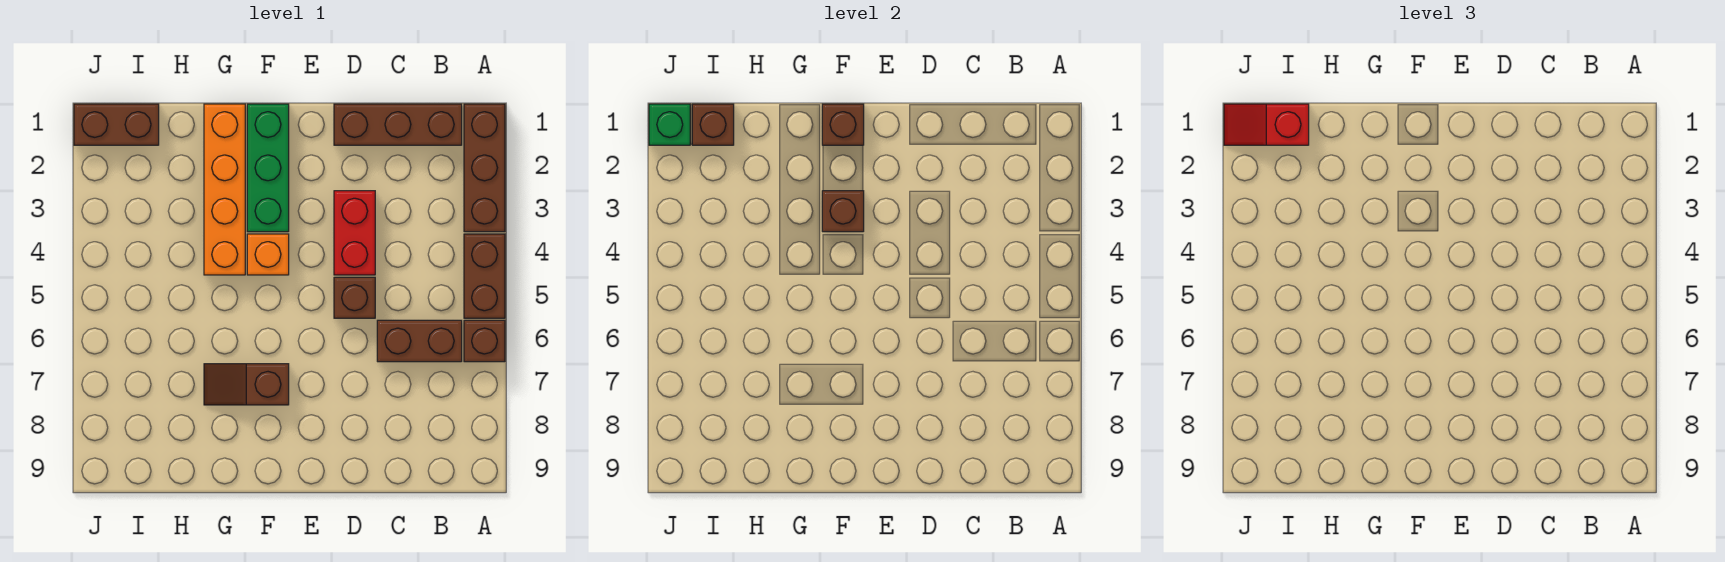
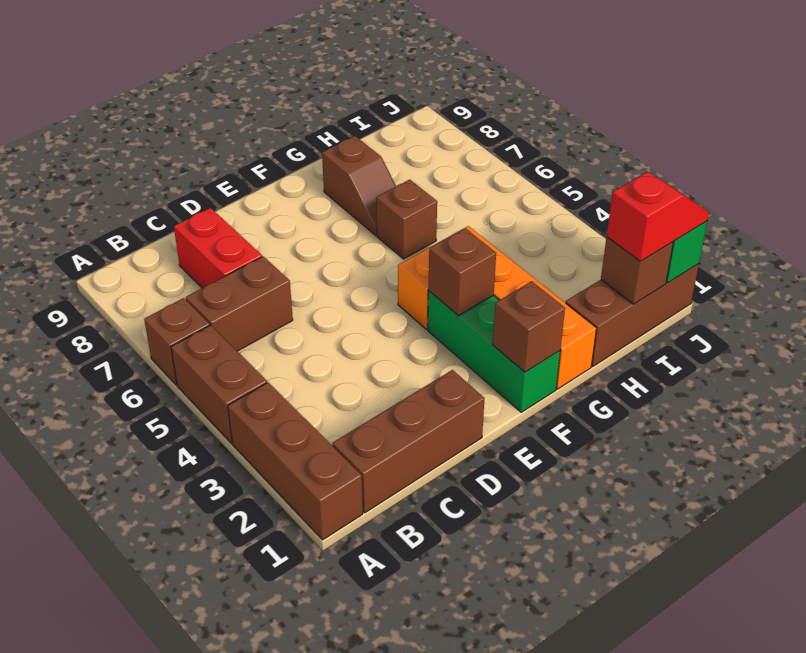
red 1x2 brick [334,191,375,275] -> red 1x2 brick moved to [174,208,262,288]
brown 1x1 brick [334,277,375,318] -> brown 1x1 brick moved to [376,180,437,259]
brown 1x2 slope [204,364,289,405] -> brown 1x2 slope turned to [322,136,396,235]
brown 1x2 brick [74,104,159,145] -> brown 1x3 brick [566,264,699,366]

